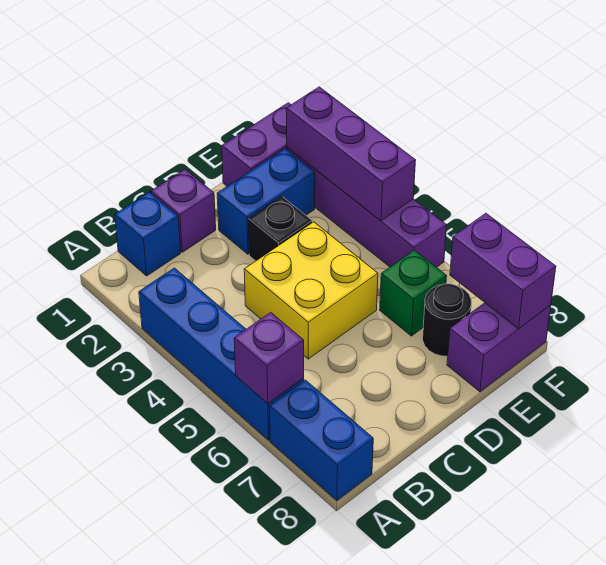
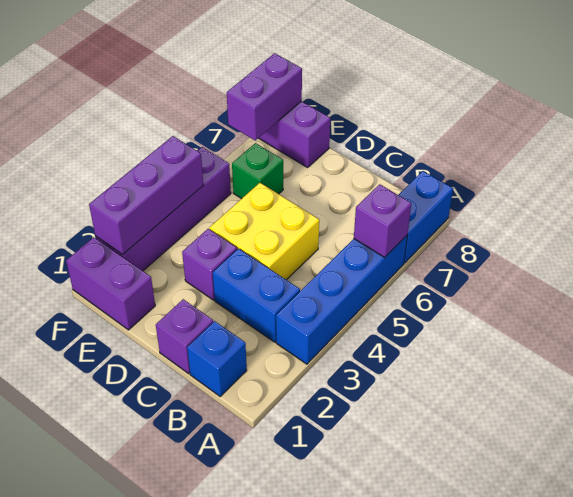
blue 1x2 brick [217,149,315,254] -> blue 1x2 brick moved to [213,249,300,342]
black 1x1 brick [248,196,312,261] -> purple 1x1 brick [182,229,237,300]
black 1x1 round brick [423,284,471,356] -> none

